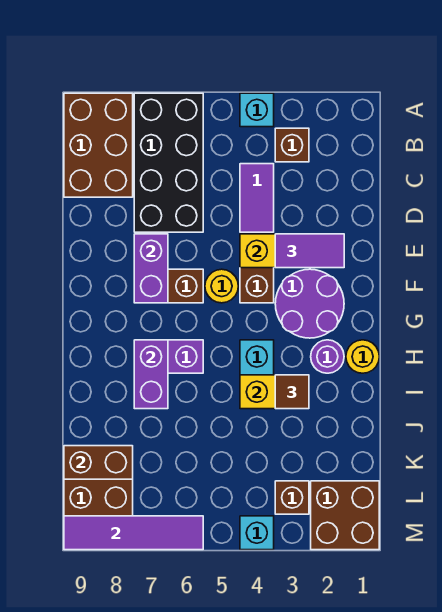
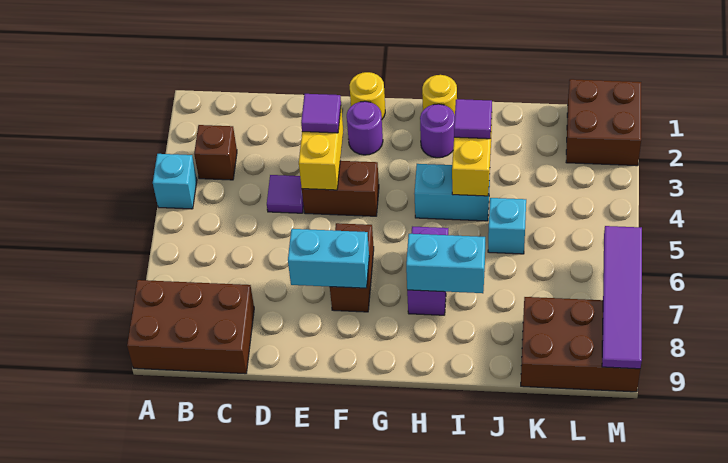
black 2x4 brick [134,93,203,232] -> none
purple 1x2 tile [240,164,274,232] -> purple 1x1 tile [267,175,304,213]
purple 1x2 tile [275,234,344,268] -> purple 1x1 tile [301,94,341,133]
purple 1x2 brick [134,234,168,303] -> cyan 1x2 brick [288,229,369,288]
purple 2x2 round brick [275,269,344,338] -> purple 1x1 round brick [347,101,383,155]
yellow 1x1 round brick [205,269,238,303] -> yellow 1x1 round brick moved to [349,72,385,119]
purple 1x2 brick [134,340,168,409] -> cyan 1x2 brick [406,234,485,293]
brown 1x1 tile [275,375,309,409] -> purple 1x1 tile [454,99,492,139]
brown 1x2 brick [64,446,133,479] -> none
brown 1x1 brick [275,481,309,514] -> none
cyan 1x1 brick [240,516,274,550] -> cyan 1x1 brick moved to [488,198,526,254]

